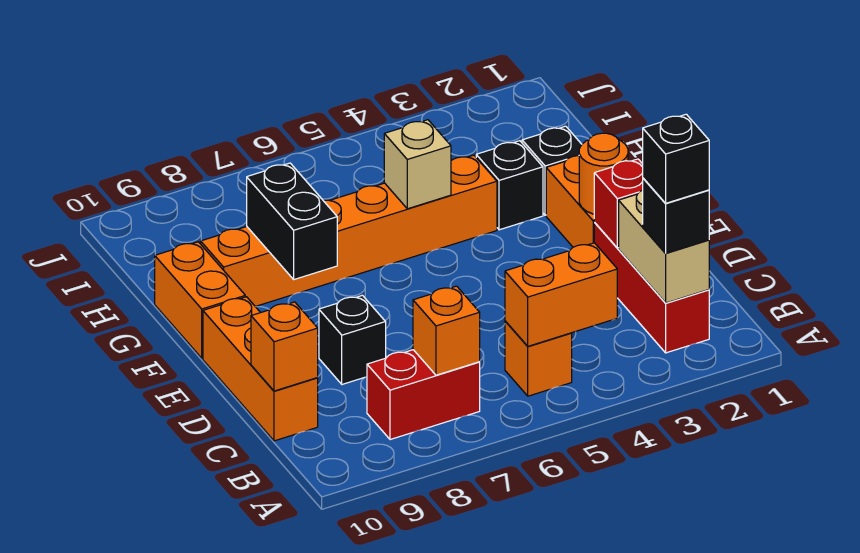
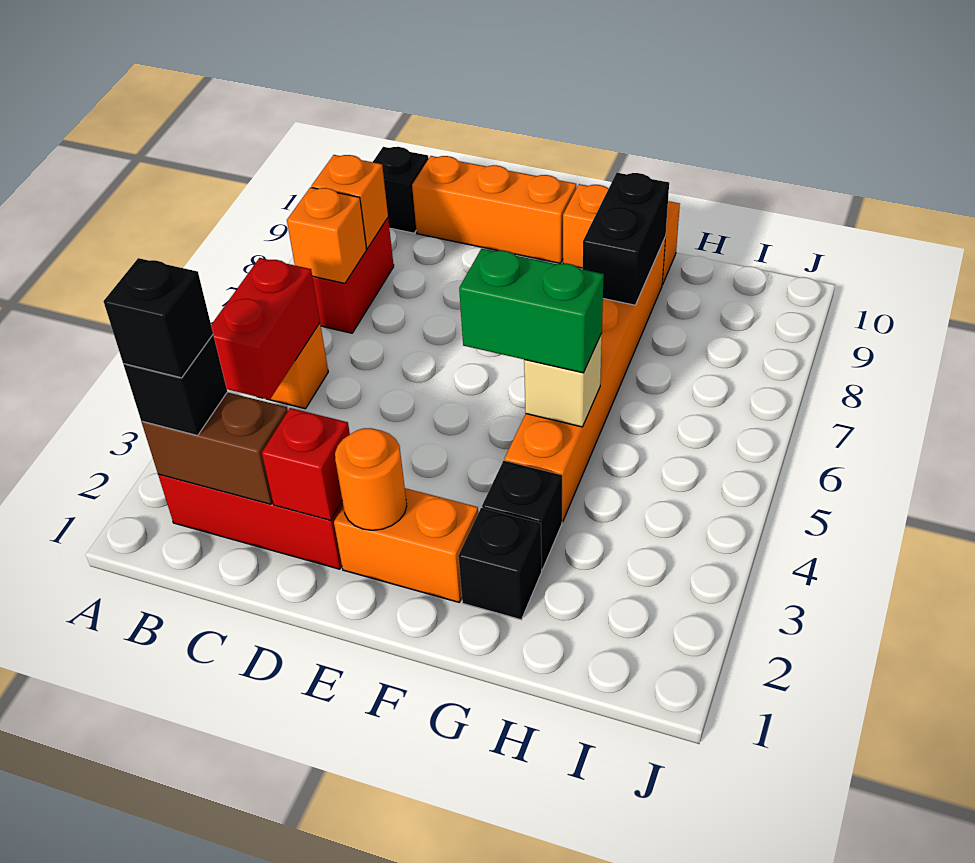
tan 1x2 brick [619,190,709,303] -> brown 1x2 brick [142,392,288,504]
orange 1x2 brick [505,243,617,346] -> red 1x2 brick [211,258,320,400]
orange 1x1 brick [251,302,318,391] -> orange 1x1 brick moved to [311,155,388,248]
black 1x1 brick [319,295,386,384] -> black 1x1 brick moved to [373,147,429,233]
none -> green 1x2 brick [459,249,604,373]
black 1x2 brick [247,163,337,279] -> black 1x2 brick turned to [583,173,669,305]

